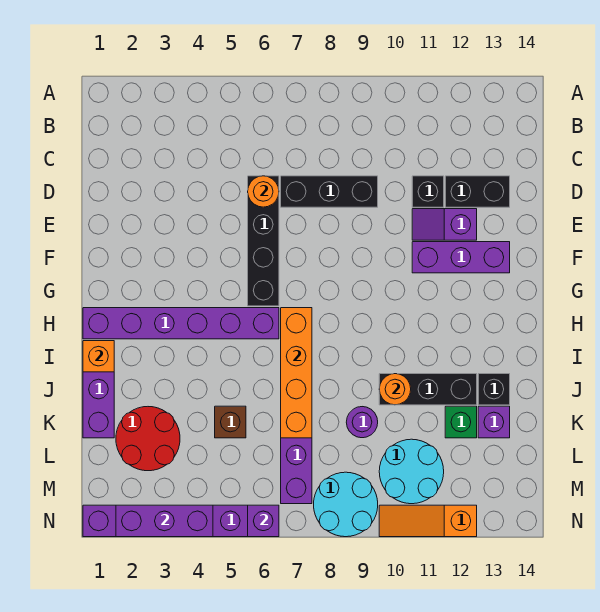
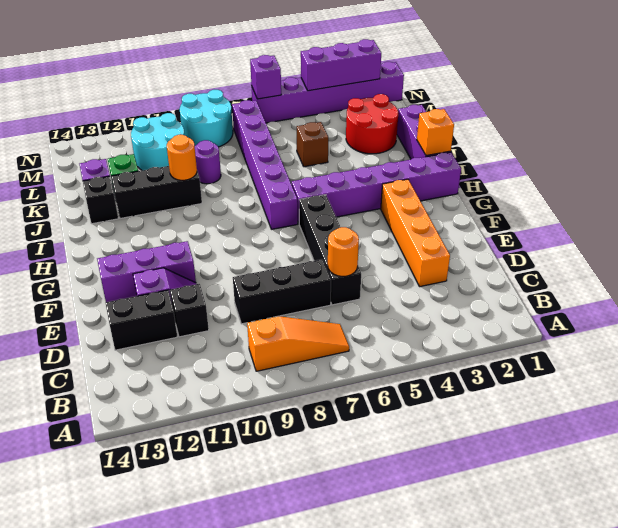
orange 1x4 brick [281,308,312,438] -> orange 1x4 brick moved to [381,179,450,287]
orange 1x3 slope [379,505,477,537] -> orange 1x3 slope moved to [247,316,349,371]

